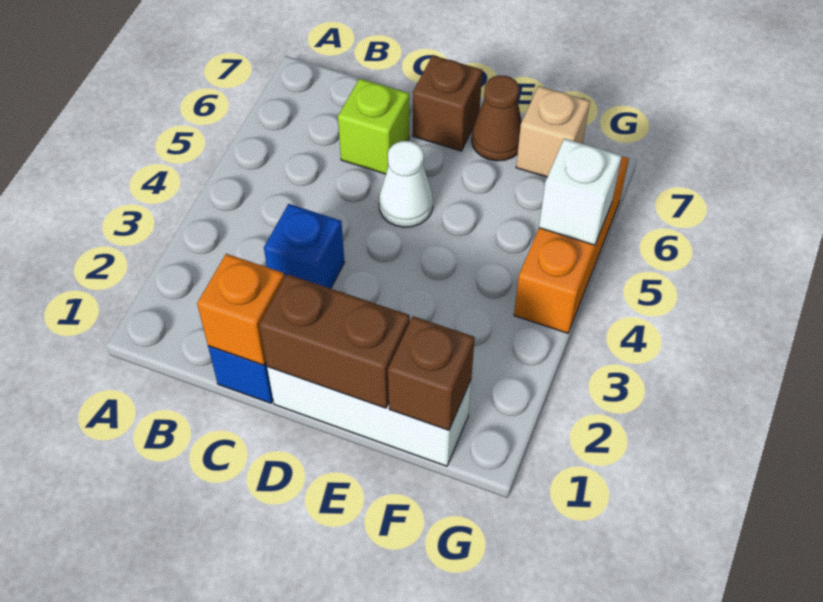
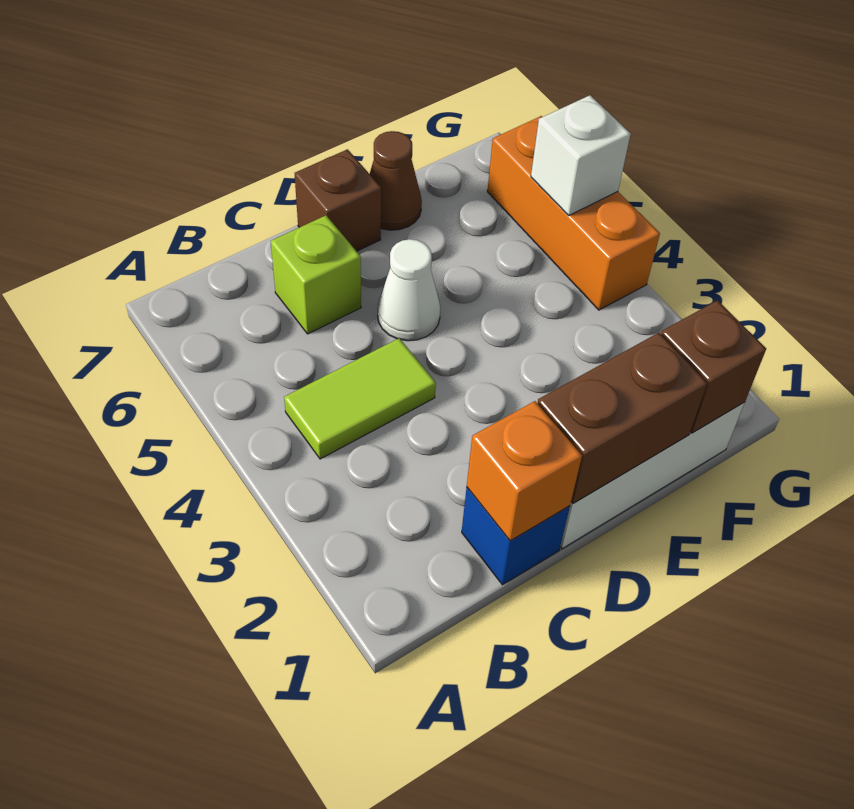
none -> lime 1x2 tile [284,338,436,459]
blue 1x1 brick [264,204,345,289] -> none
tan 1x1 brick [516,86,590,177] -> none

